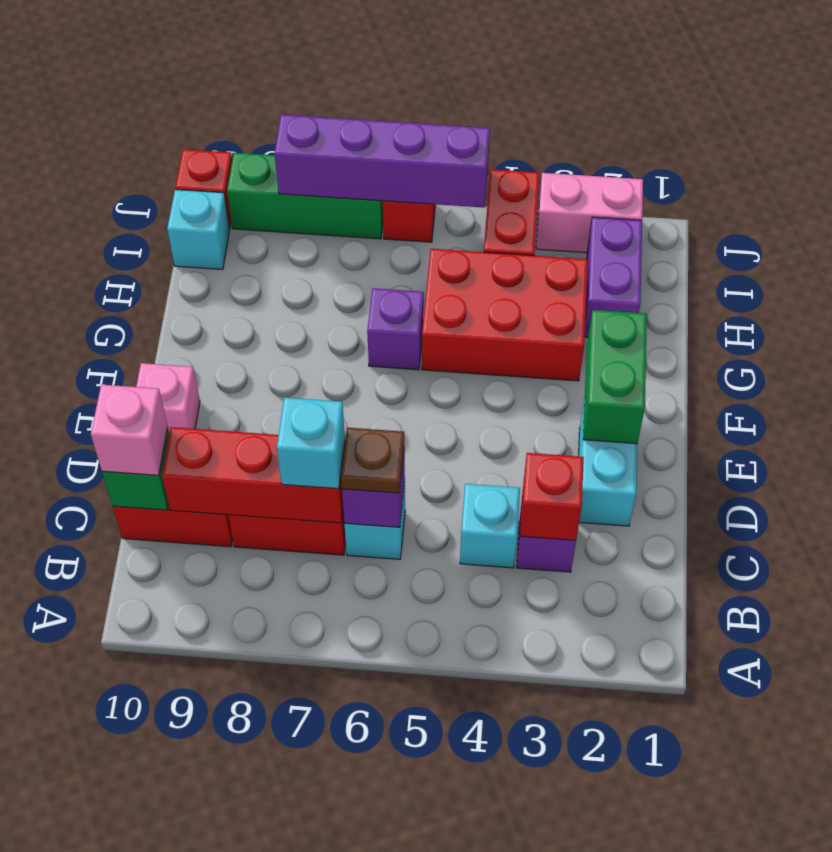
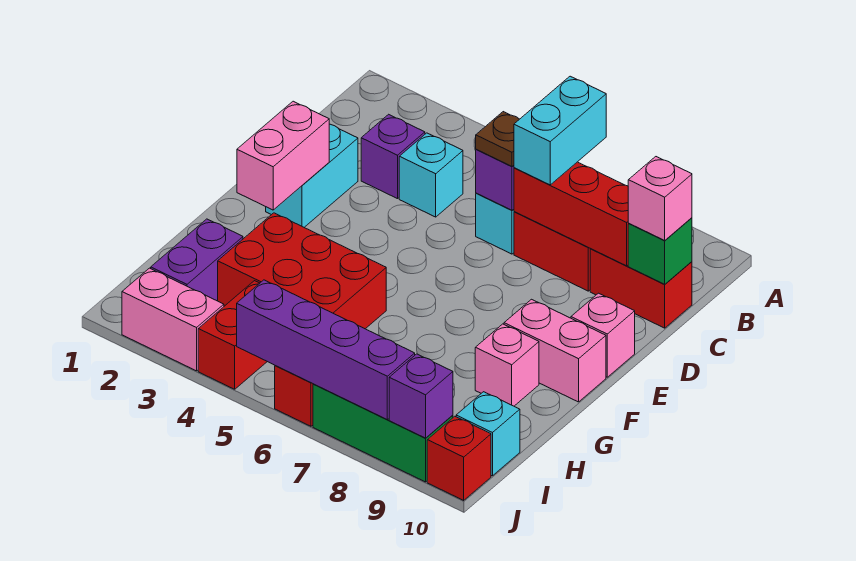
red 1x1 brick [520,453,584,540] -> none
cyan 1x1 brick [277,398,345,489] -> cyan 1x2 brick [514,76,606,185]
green 1x2 brick [583,310,647,444] -> pink 1x2 brick [237,101,329,210]
none -> pink 1x2 brick [504,299,606,402]
purple 1x1 brick [367,288,424,370] -> purple 1x1 brick moved to [389,354,453,438]
none -> pink 1x1 brick [475,324,539,406]

